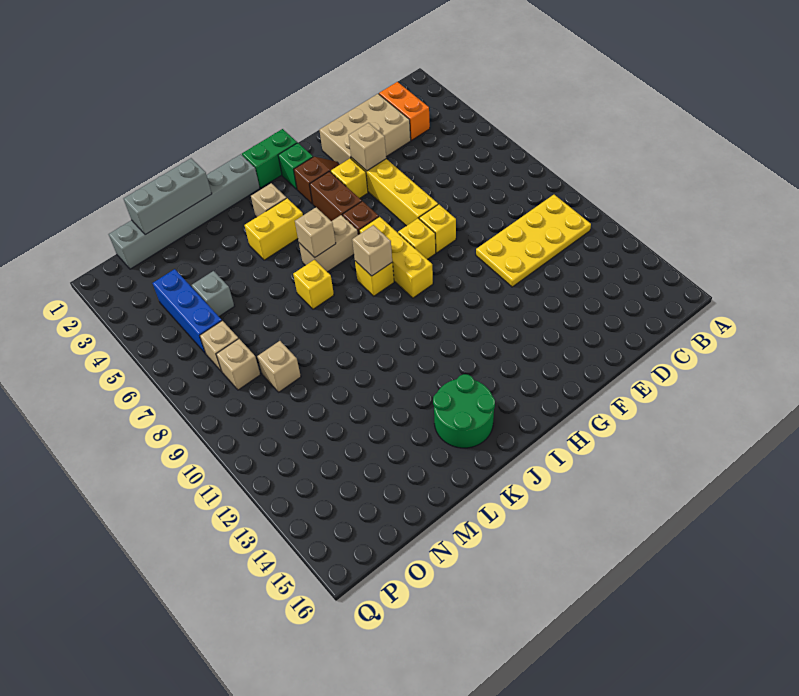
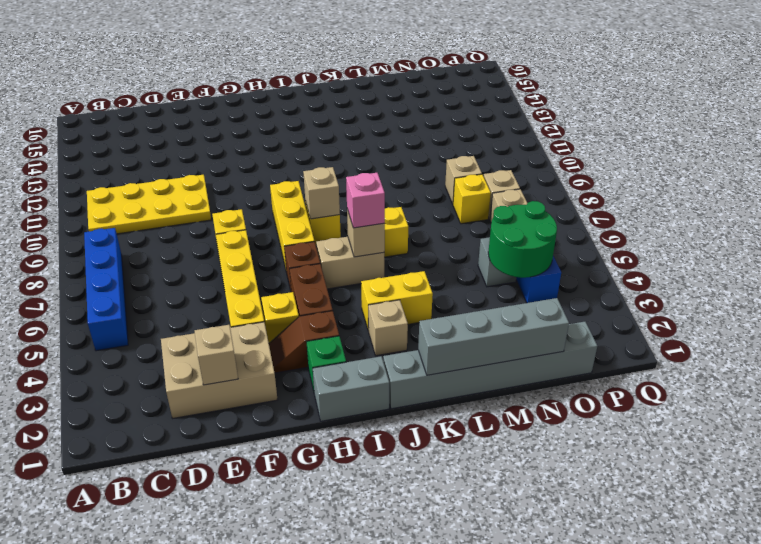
none -> blue 1x4 brick [84,228,128,351]
orange 1x2 brick [379,82,430,140] -> none
tan 1x1 brick [349,123,386,171] -> tan 1x1 brick moved to [195,325,238,385]
yellow 1x1 brick [398,218,436,259] -> yellow 1x1 brick moved to [453,174,491,224]
green 1x2 brick [242,129,297,188] -> grey 1x2 brick [313,356,389,421]
none -> pink 1x1 brick [346,173,385,228]
green 2x2 round brick [433,374,495,448] -> green 2x2 round brick moved to [488,201,557,278]
grey 1x3 brick [123,158,212,235] -> grey 1x4 brick [418,298,569,375]

